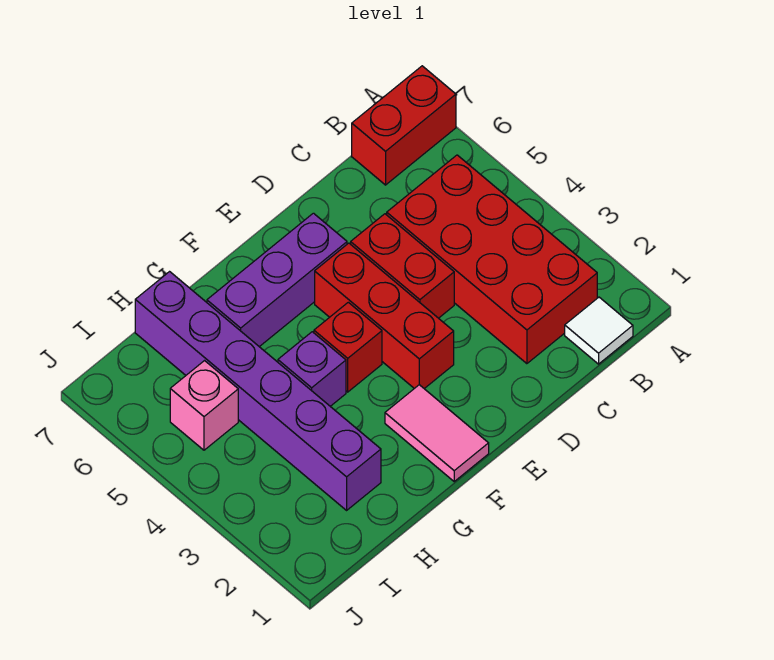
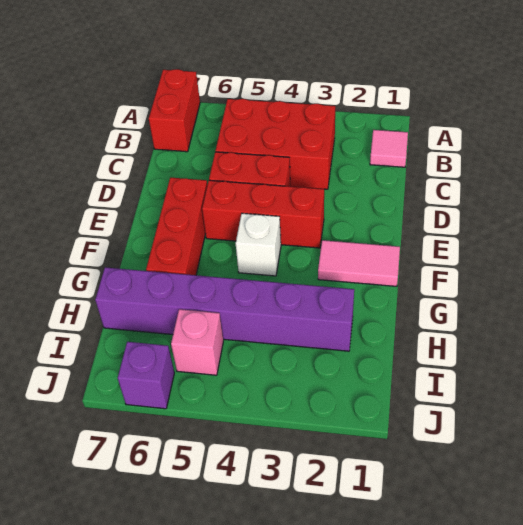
white 1x1 tile [565,297,633,364] -> pink 1x1 tile [370,130,408,167]
red 2x4 brick [387,155,597,364] -> red 2x3 brick [216,99,335,189]
purple 1x3 brick [207,213,347,347] -> red 1x3 brick [146,178,207,275]
red 1x1 brick [314,302,382,392] -> white 1x1 brick [236,213,281,276]
purple 1x1 brick [278,332,346,406] -> purple 1x1 brick moved to [118,342,174,409]

